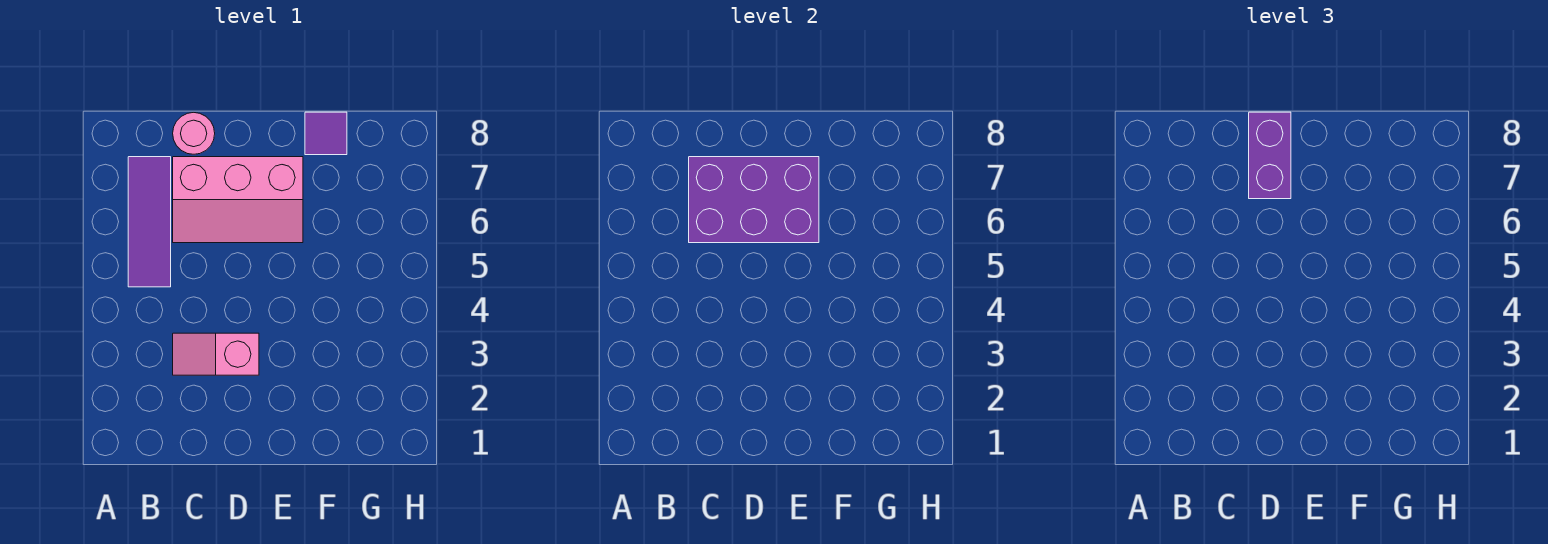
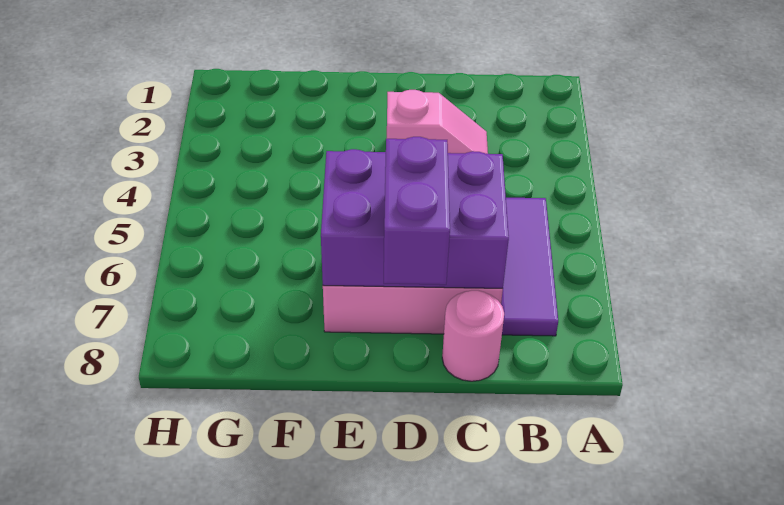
purple 1x1 tile [305,112,347,155] -> none

